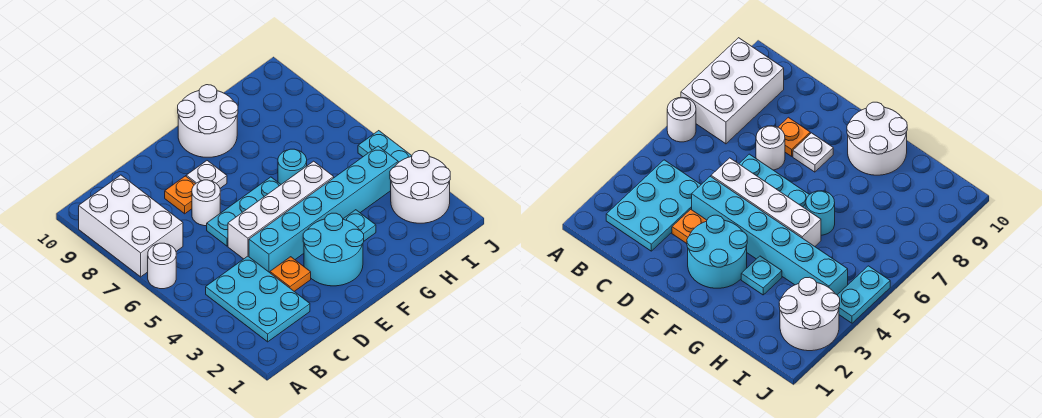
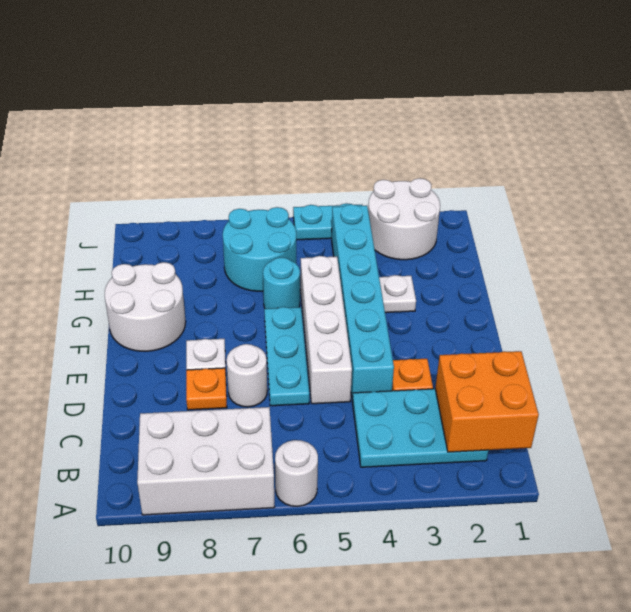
none -> orange 2x2 brick [435,351,539,452]
cyan 2x2 round brick [303,213,364,286] -> cyan 2x2 round brick moved to [223,207,296,291]
cyan 1x1 plate [343,210,376,241] -> white 1x1 plate [379,275,416,313]

